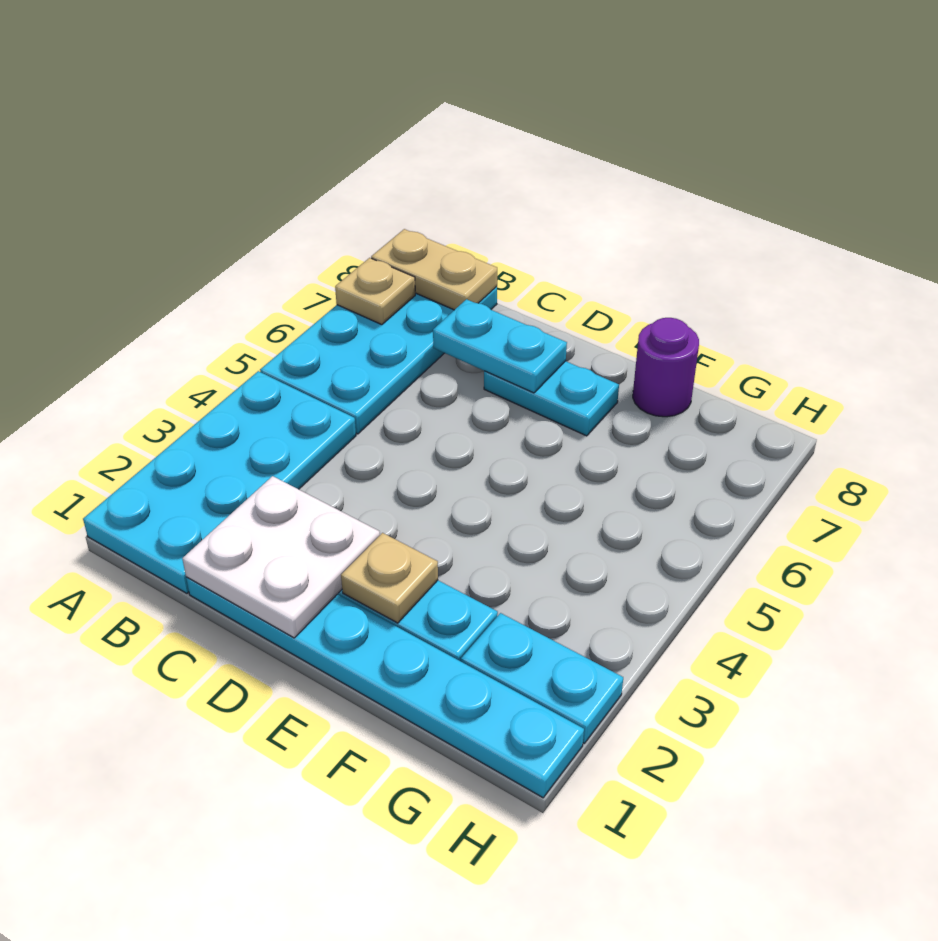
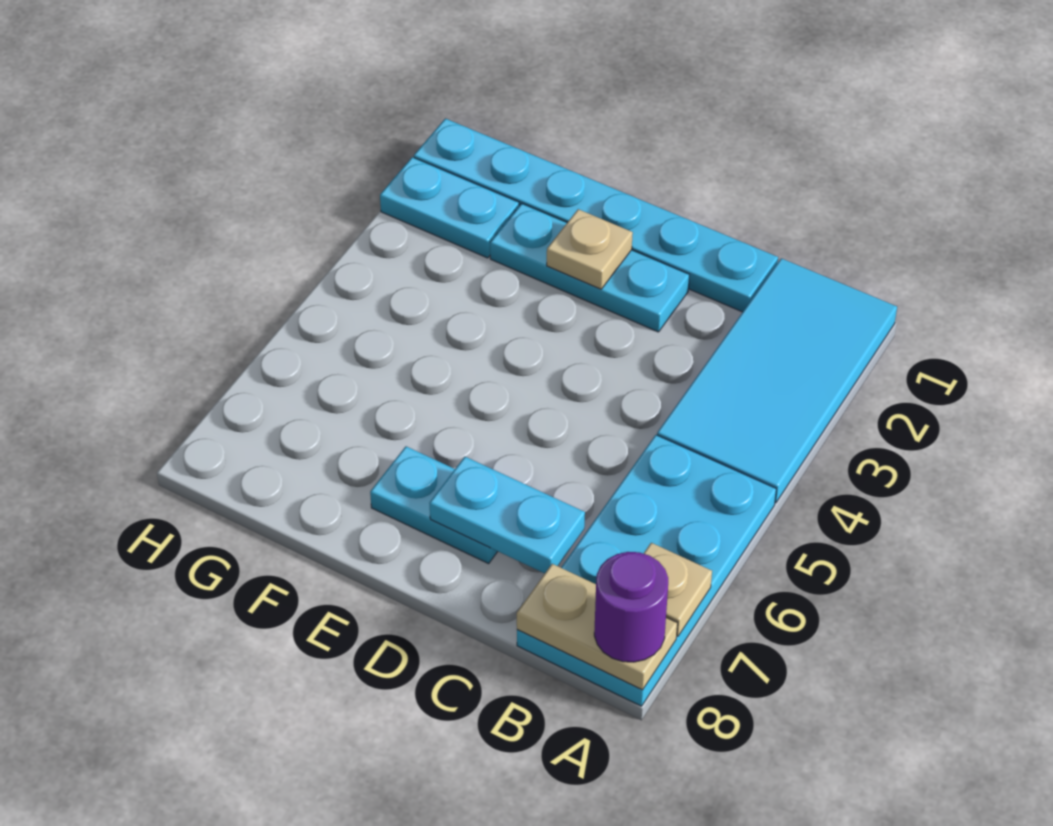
cyan 2x4 plate [83,371,356,593] -> cyan 2x4 tile [657,258,897,503]
white 2x2 plate [182,476,380,638] -> none
purple 1x1 round brick [633,318,699,417] -> purple 1x1 round brick moved to [594,552,668,662]

